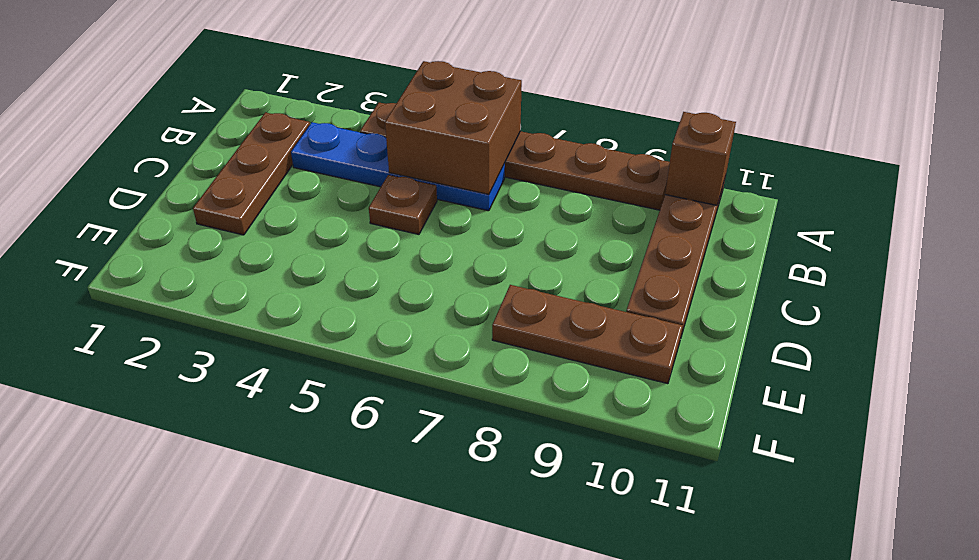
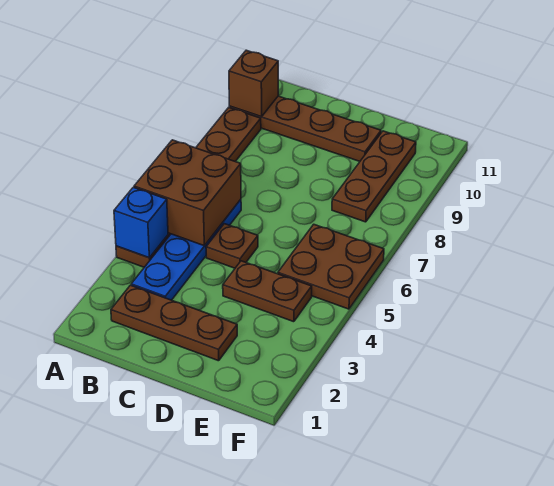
none -> blue 1x1 brick [114,187,168,258]
none -> brown 1x2 plate [223,261,312,322]
none -> brown 2x2 plate [278,224,384,309]

